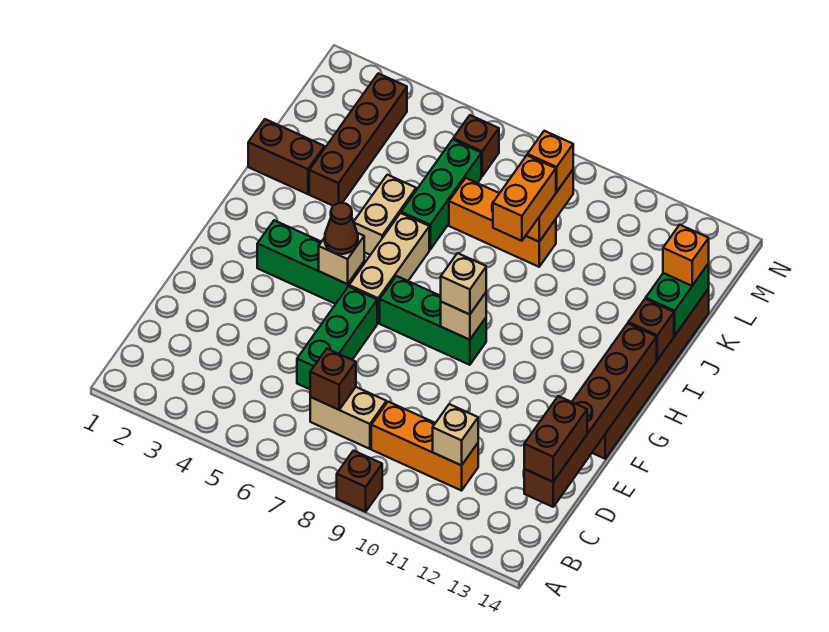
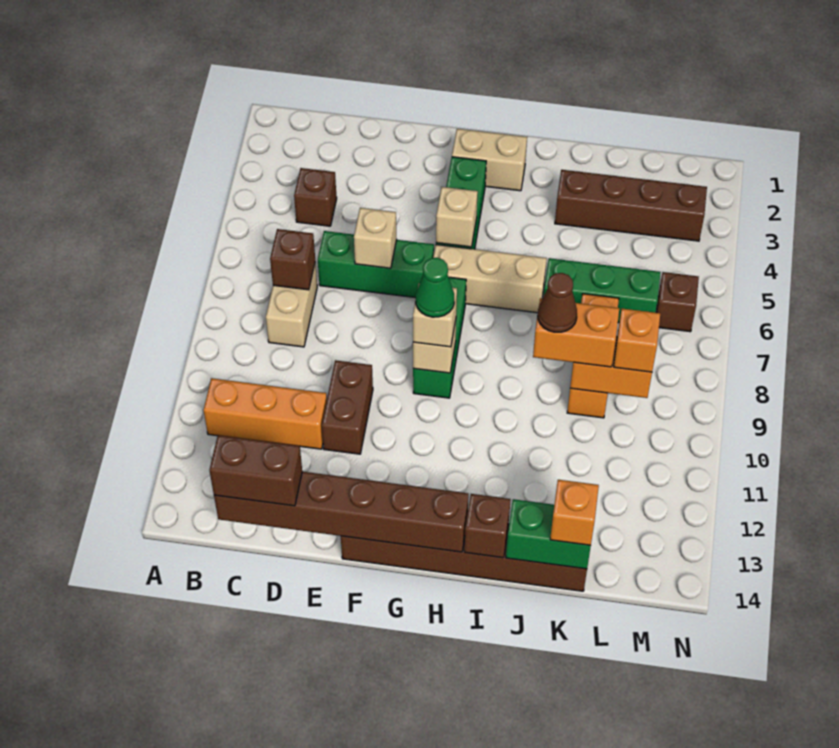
brown 1x1 brick [337,451,382,512] -> brown 1x1 brick moved to [294,168,337,226]
orange 1x3 brick [371,402,478,491] -> orange 1x3 brick turned to [204,378,327,449]
tan 1x1 brick [433,404,478,465] -> tan 1x1 brick moved to [354,208,397,268]
brown 1x1 cone [325,203,358,254] -> brown 1x1 cone moved to [538,273,577,332]
none -> green 1x1 cone [416,258,454,317]
tan 1x2 brick [354,175,416,255] -> tan 1x2 brick moved to [452,129,527,191]
brown 1x2 brick [248,119,325,194] -> brown 1x2 brick moved to [322,360,373,454]

